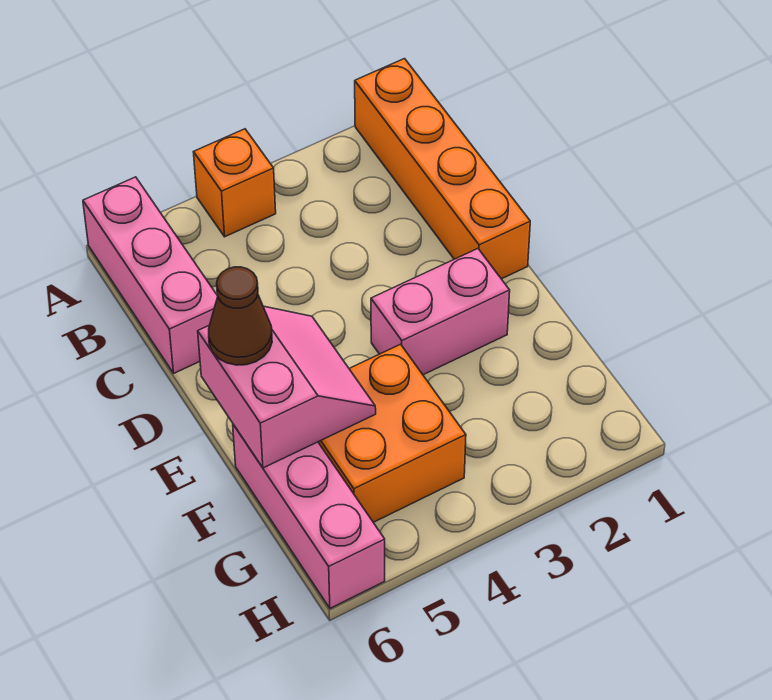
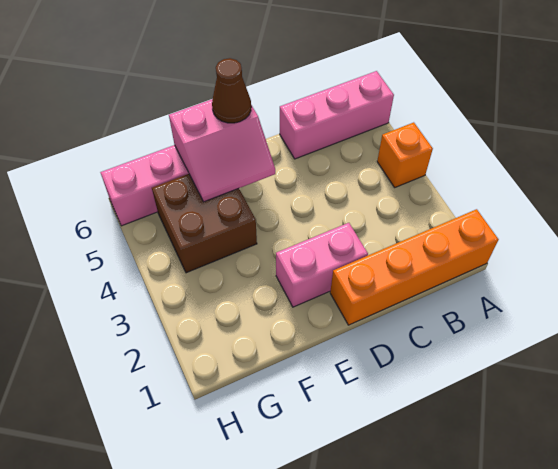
pink 1x2 brick [371,249,510,375] -> pink 1x2 brick turned to [276,223,368,307]
orange 2x2 brick [318,344,466,522] -> brown 2x2 brick [152,174,257,273]

